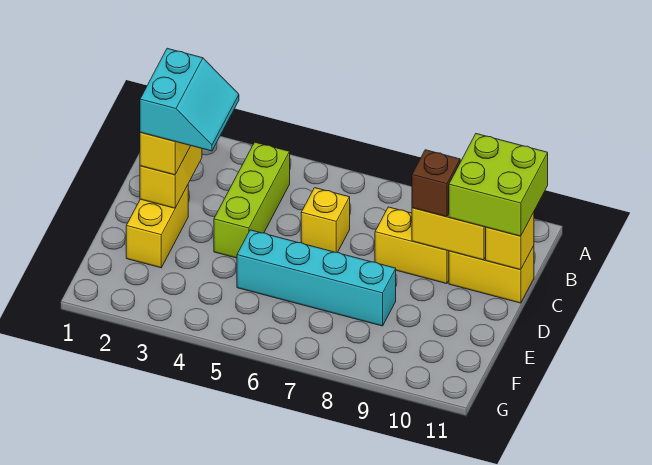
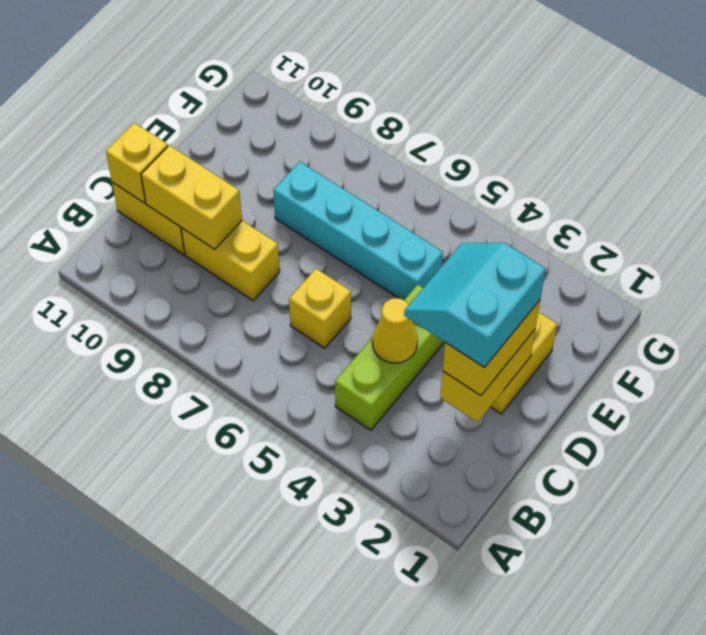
lime 2x2 brick [449,134,548,236] -> none
none -> yellow 1x1 cone [372,298,418,363]
brown 1x1 brick [412,150,460,217] -> none

